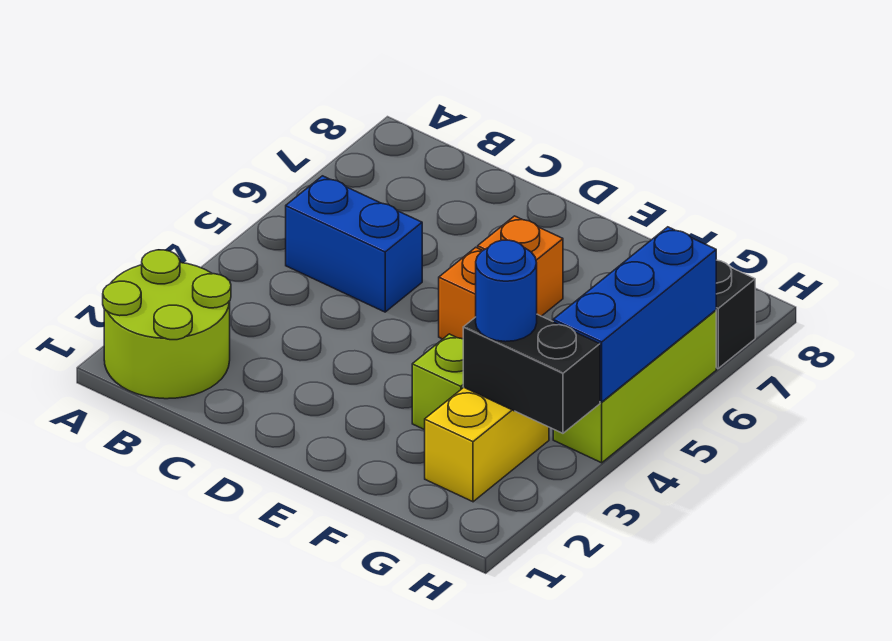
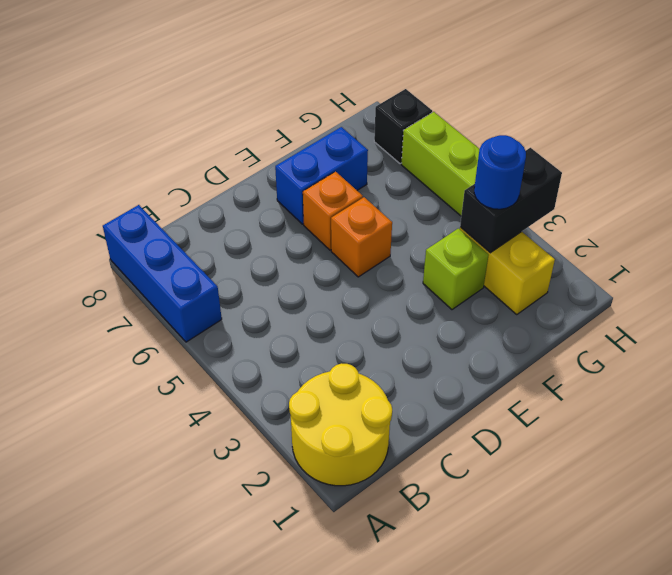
lime 2x2 round brick [103,250,231,399] -> yellow 2x2 round brick [289,363,392,486]
blue 1x2 brick [286,176,422,312] -> blue 1x2 brick moved to [275,127,368,224]
blue 1x3 brick [553,227,716,402] -> blue 1x3 brick moved to [103,205,222,342]

